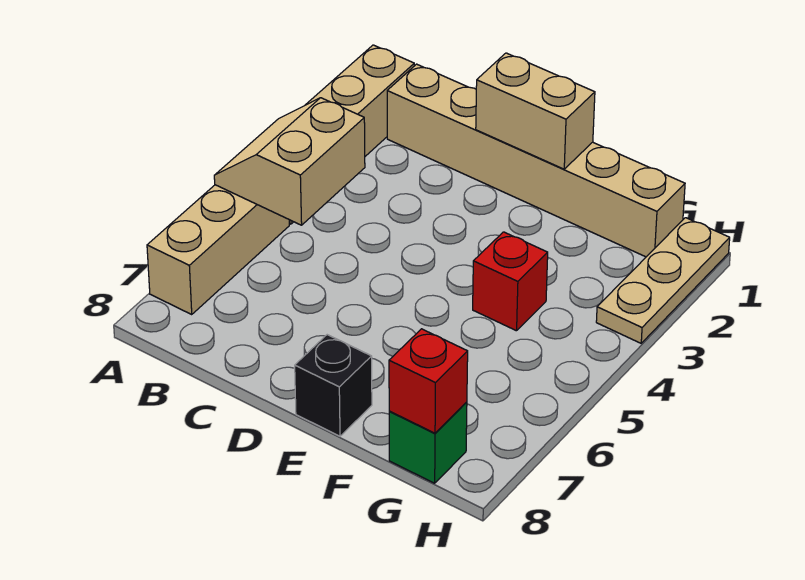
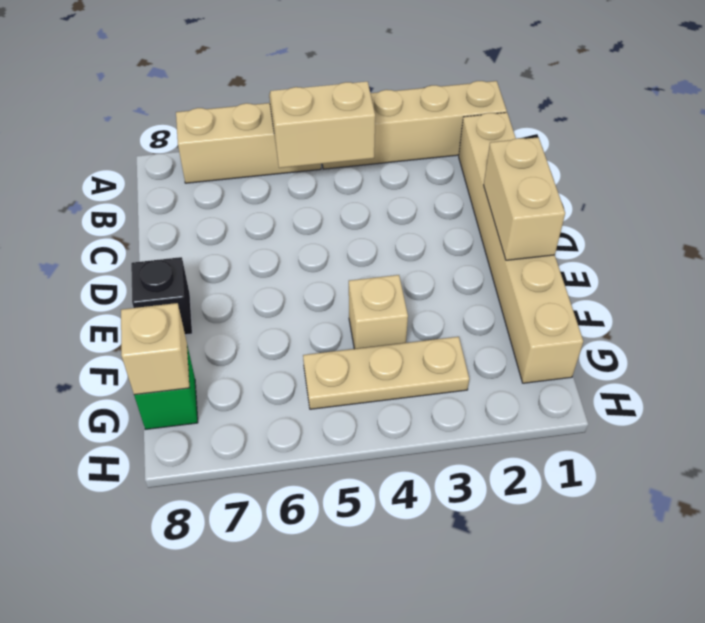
red 1x1 brick [473,232,548,331] -> tan 1x1 brick [349,275,408,349]
red 1x1 brick [389,329,468,433] -> tan 1x1 brick [121,303,189,395]
tan 1x3 plate [596,218,730,343] -> tan 1x3 plate moved to [303,337,469,409]

